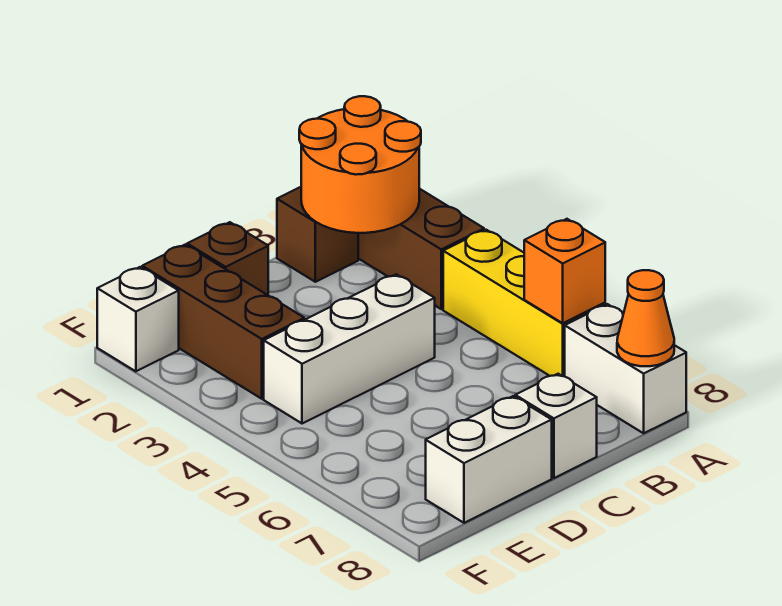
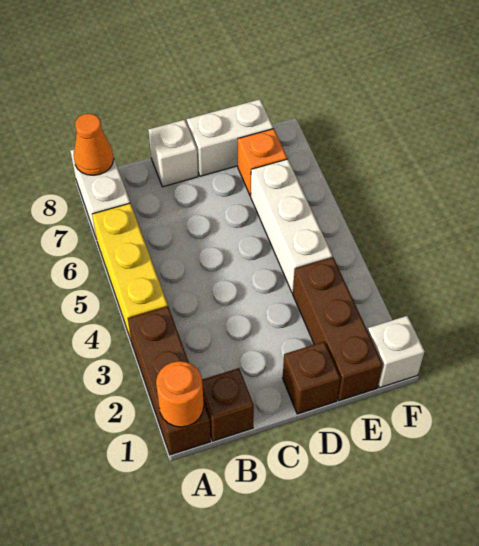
orange 2x2 round brick [299,96,421,233] -> orange 1x1 round brick [156,361,204,427]
orange 1x1 brick [524,219,605,323] -> orange 1x1 brick moved to [238,129,287,196]
white 1x3 brick [264,274,435,424] -> white 1x3 brick turned to [251,159,332,293]

